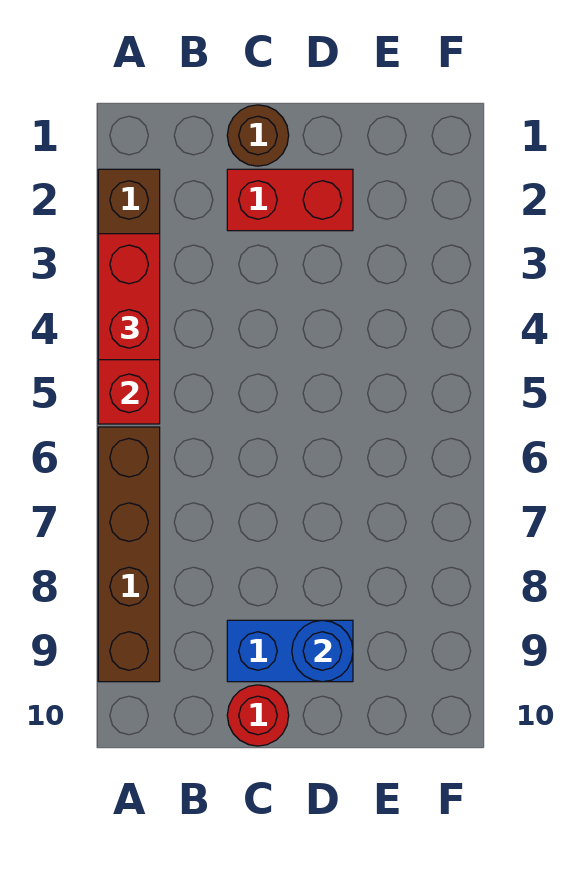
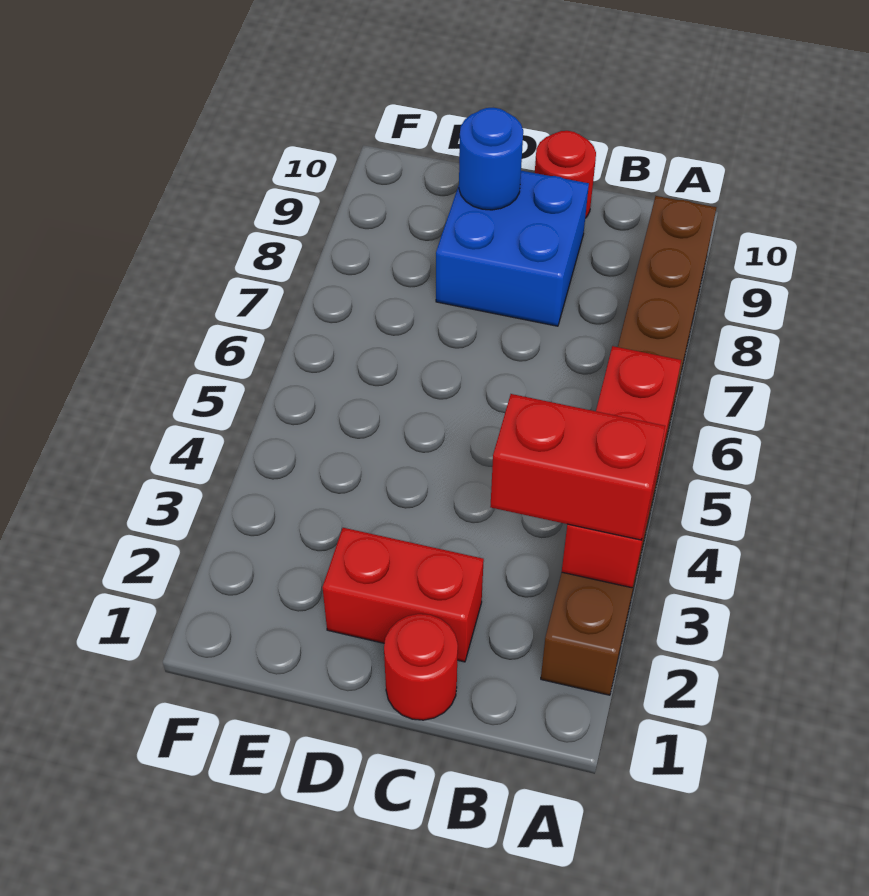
red 1x2 brick [98,234,160,360] -> red 1x2 brick turned to [490,394,665,540]
brown 1x1 round brick [227,105,289,166] -> red 1x1 round brick [384,614,458,720]
blue 1x2 brick [227,620,353,682] -> blue 2x2 brick [436,171,589,326]

